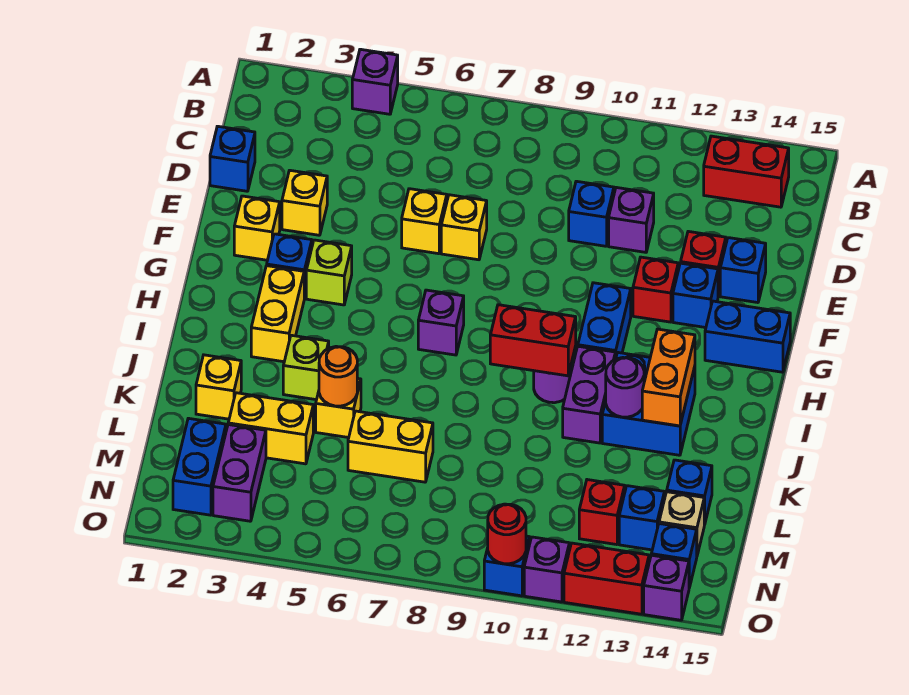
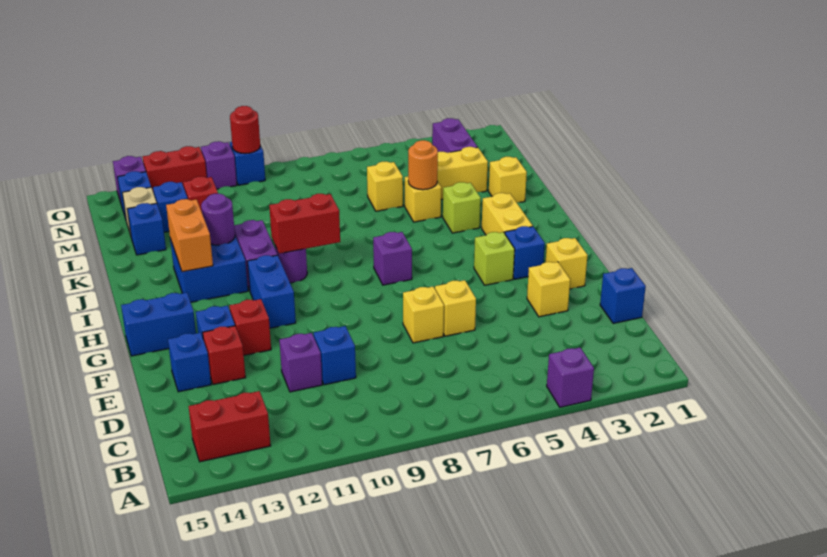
yellow 1x2 brick [348,411,433,482] -> yellow 1x1 brick [367,161,403,211]
blue 1x2 brick [173,418,226,515] -> none

